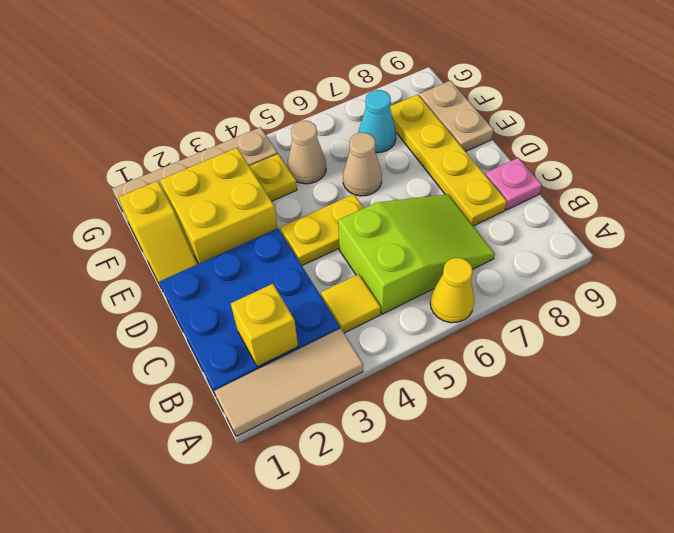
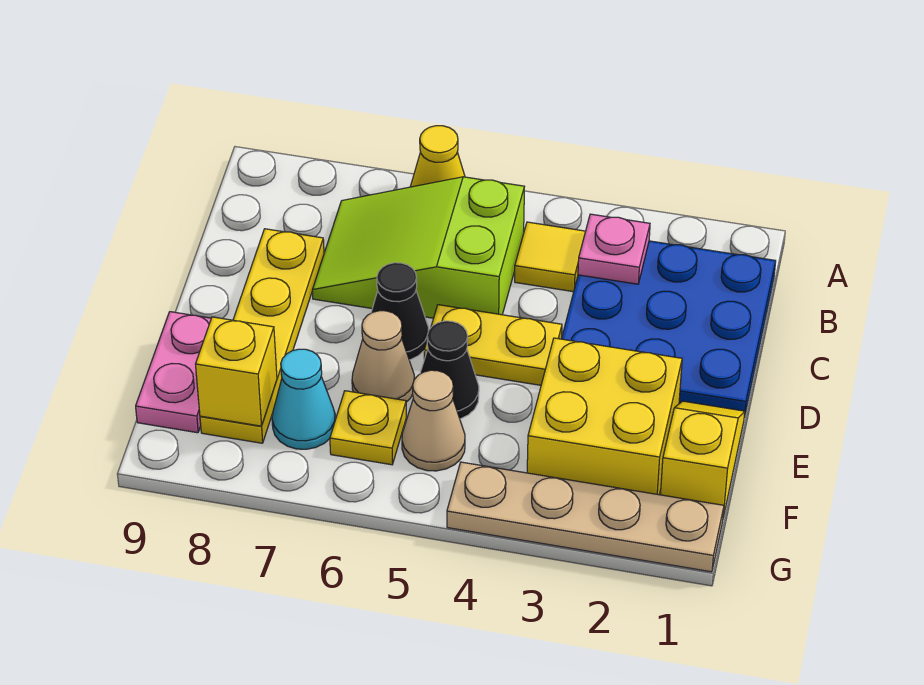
tan 1x3 tile [214,329,363,437] -> none
yellow 1x1 brick [231,284,298,367] -> yellow 1x1 brick moved to [196,317,277,426]
pink 1x1 plate [485,158,542,210] -> pink 1x1 plate moved to [578,214,650,284]
none -> black 1x1 cone [371,263,429,360]
none -> black 1x1 cone [420,321,479,419]
tan 1x2 plate [419,81,493,151] -> pink 1x2 plate [136,312,211,433]
yellow 1x1 plate [249,154,297,201] -> yellow 1x1 plate moved to [330,391,406,465]

